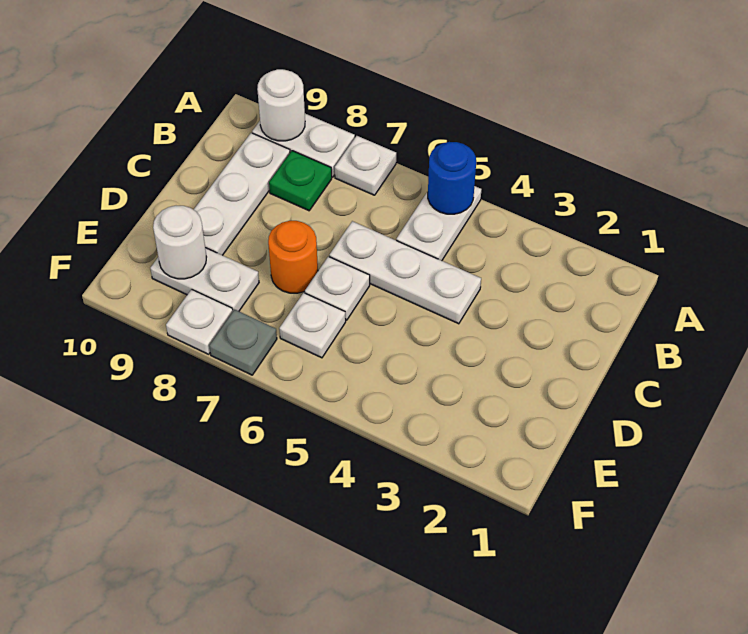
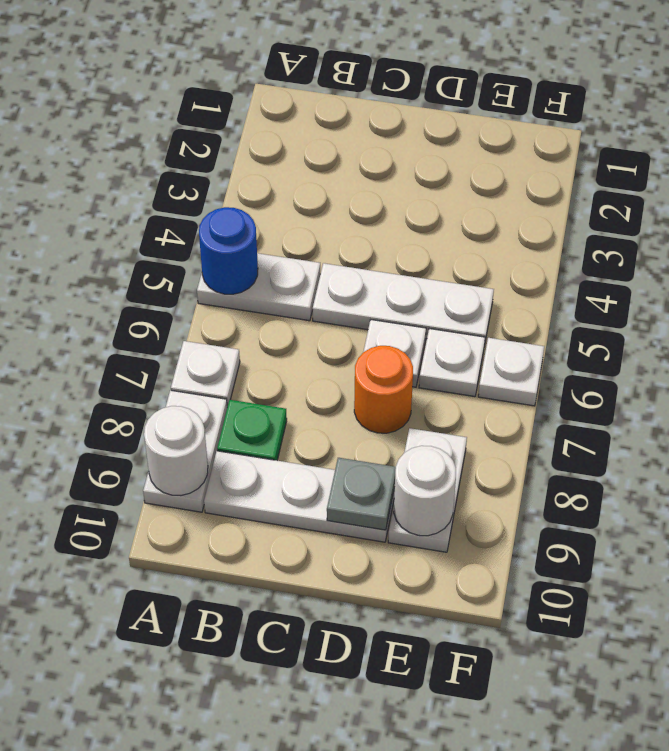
white 1x3 plate [329,221,481,324] -> white 1x3 plate turned to [313,263,494,345]
grey 1x1 plate [209,310,277,375] -> grey 1x1 plate moved to [327,458,396,530]
white 1x1 plate [166,289,233,354] -> white 1x1 plate moved to [478,338,544,406]

